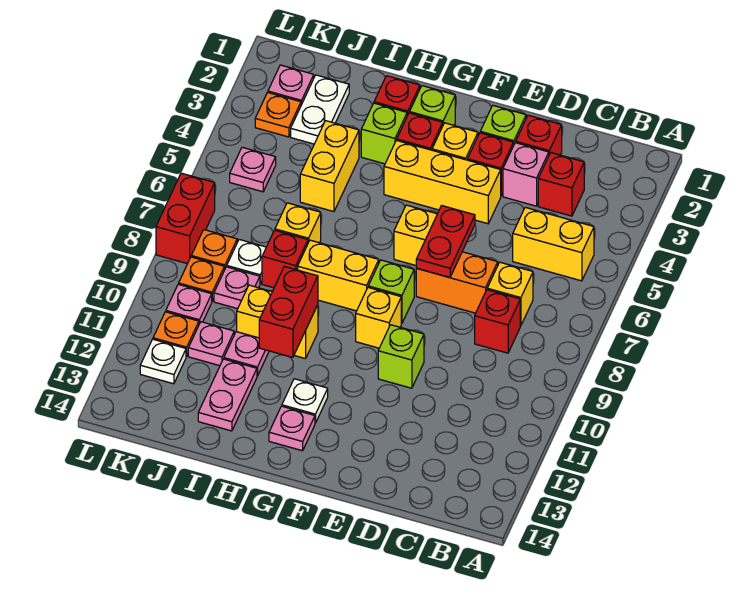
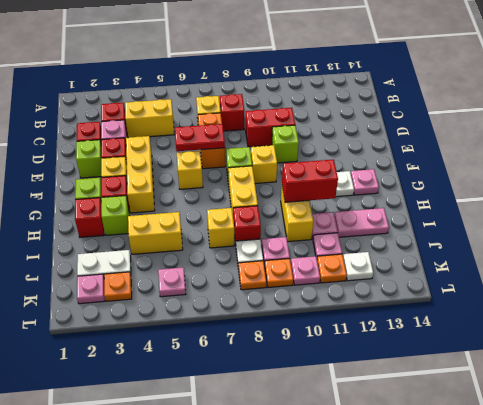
yellow 1x2 brick [513,207,594,281] -> yellow 1x2 brick turned to [125,99,174,138]
red 1x2 brick [156,173,215,264] -> red 1x2 brick moved to [246,108,295,147]

